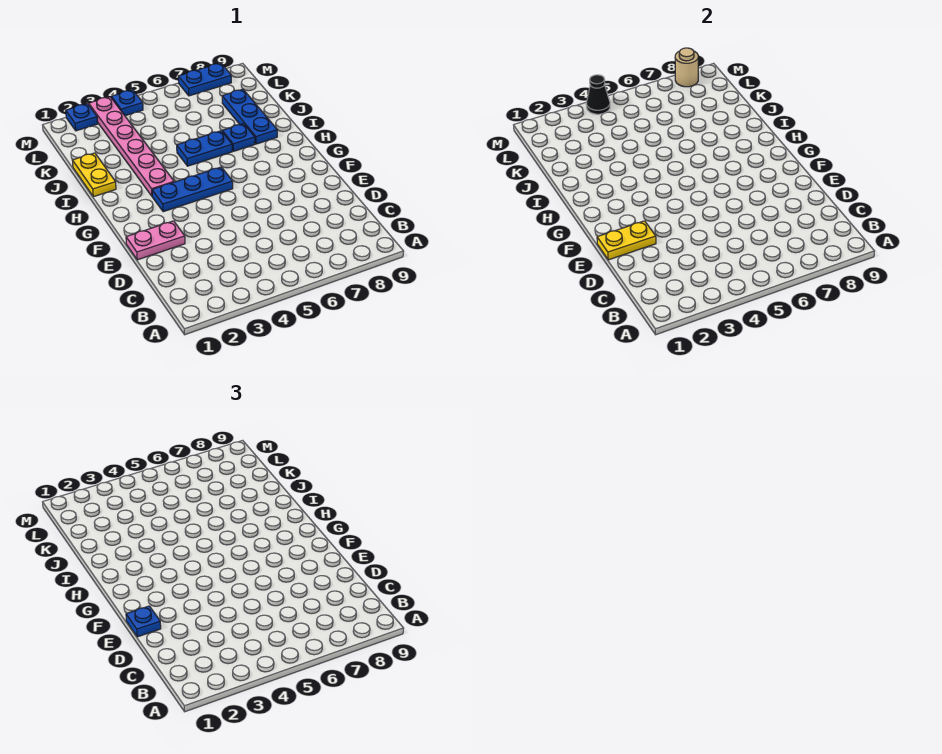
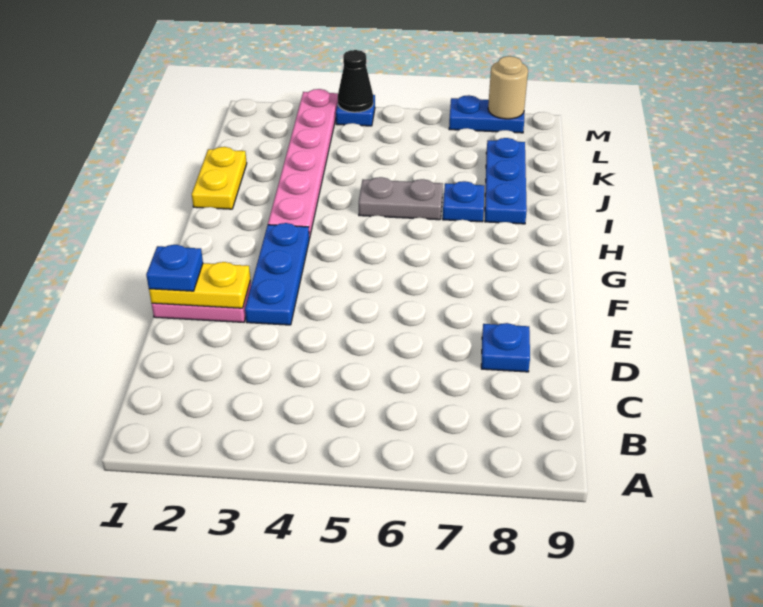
blue 1x3 plate [152,167,233,212] -> blue 1x3 plate turned to [245,223,309,325]
blue 1x2 plate [177,131,232,166] -> grey 1x2 plate [359,177,443,220]
blue 1x1 plate [66,104,98,131] -> blue 1x1 plate moved to [481,323,530,372]

